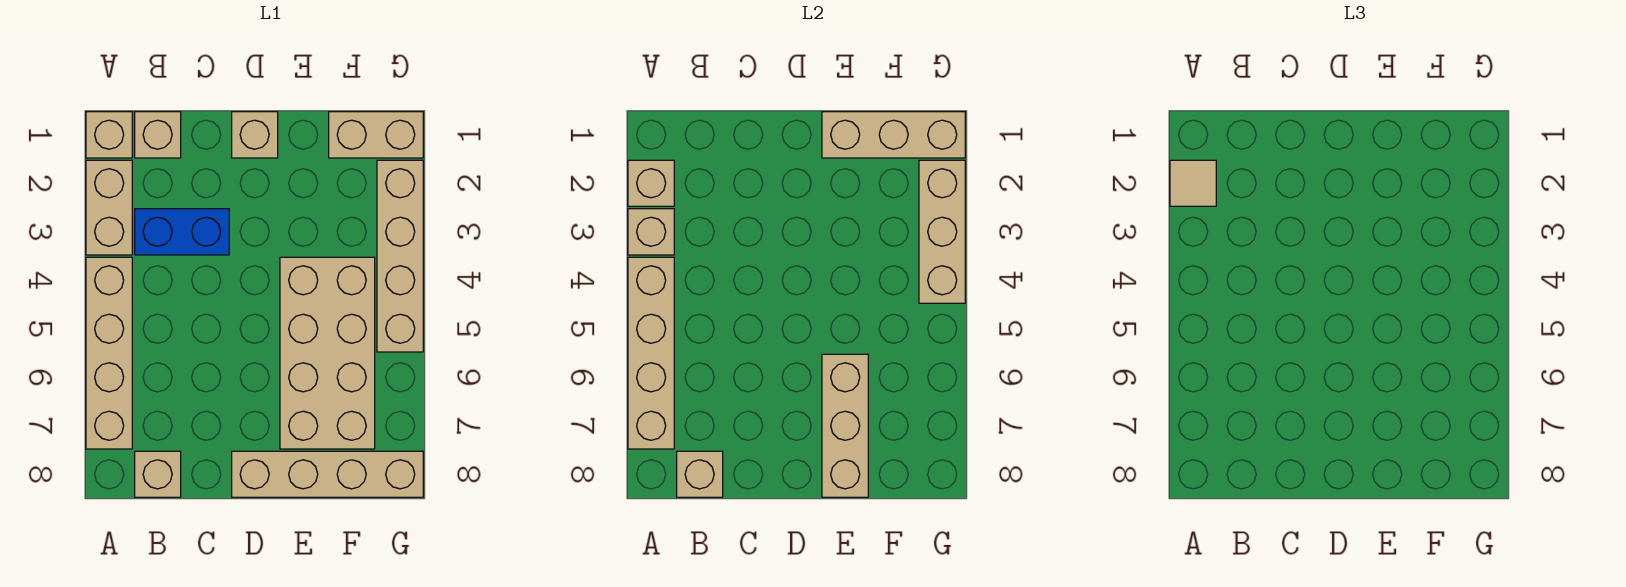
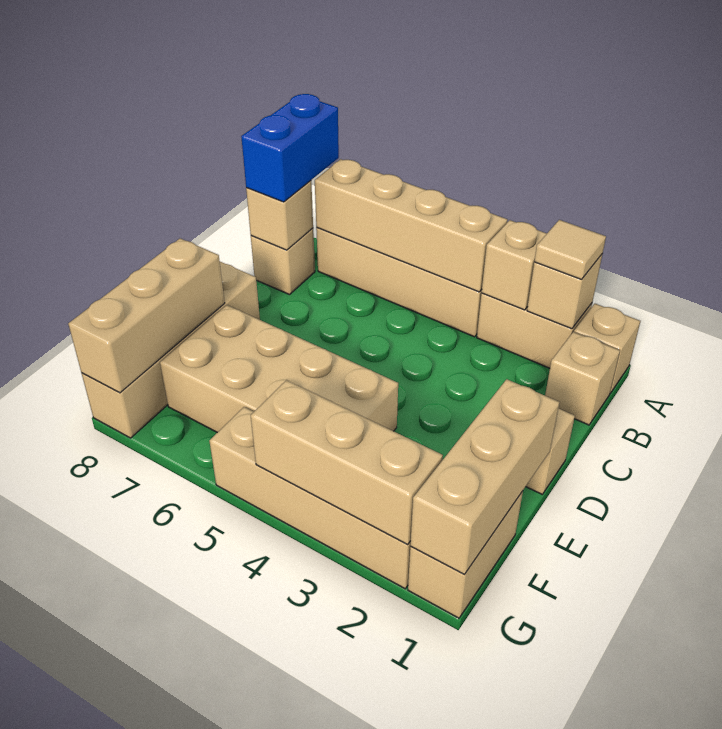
blue 1x2 brick [135,209,229,255] -> blue 1x2 brick moved to [241,94,339,202]
tan 1x3 brick [822,354,868,497] -> tan 1x3 brick turned to [68,238,225,393]

